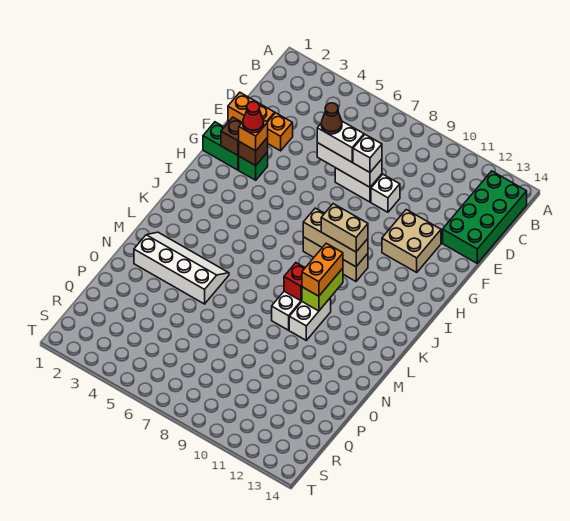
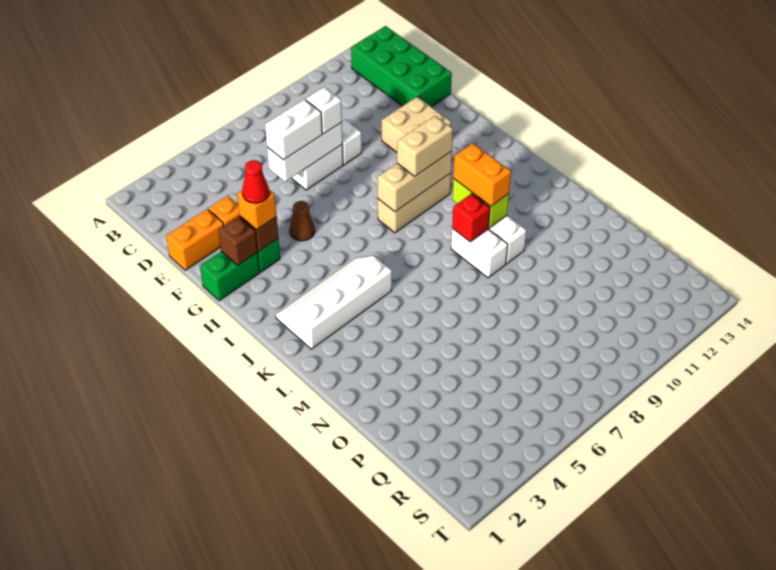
brown 1x1 cone [321,103,342,134] -> brown 1x1 cone moved to [290,201,315,241]
white 2x4 slope [134,232,229,304] -> white 2x4 slope moved to [276,256,392,349]

